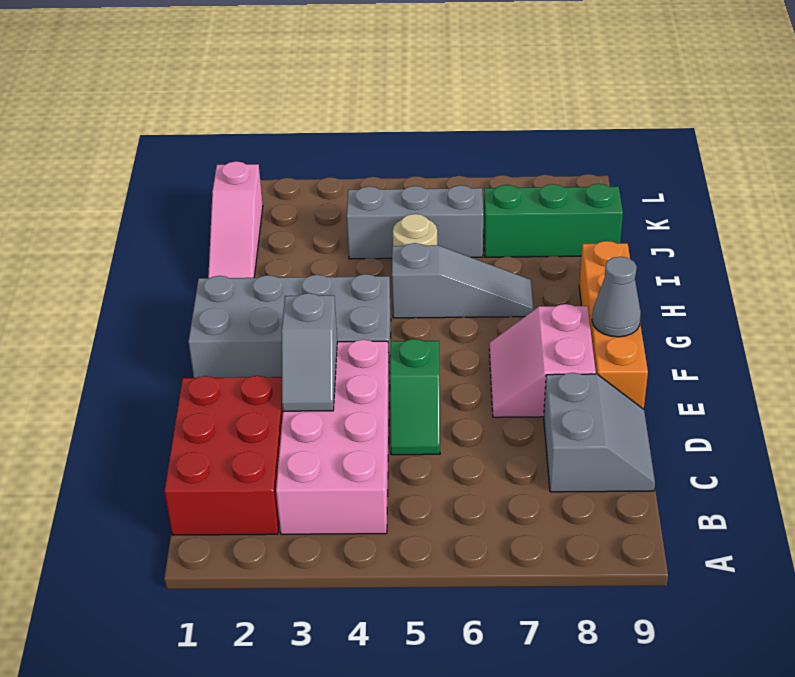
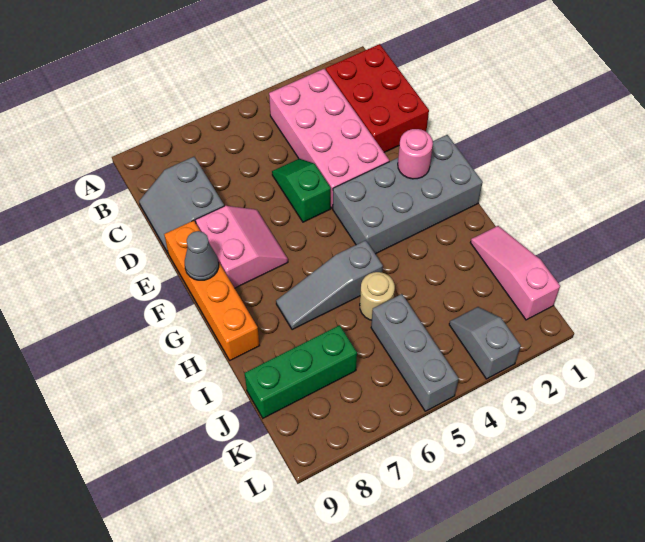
grey 1x2 slope [282,293,337,411] -> grey 1x2 slope moved to [449,307,521,379]
none -> pink 1x1 round brick [398,129,433,179]
grey 1x3 brick [347,185,483,259] -> grey 1x3 brick turned to [371,294,459,411]

